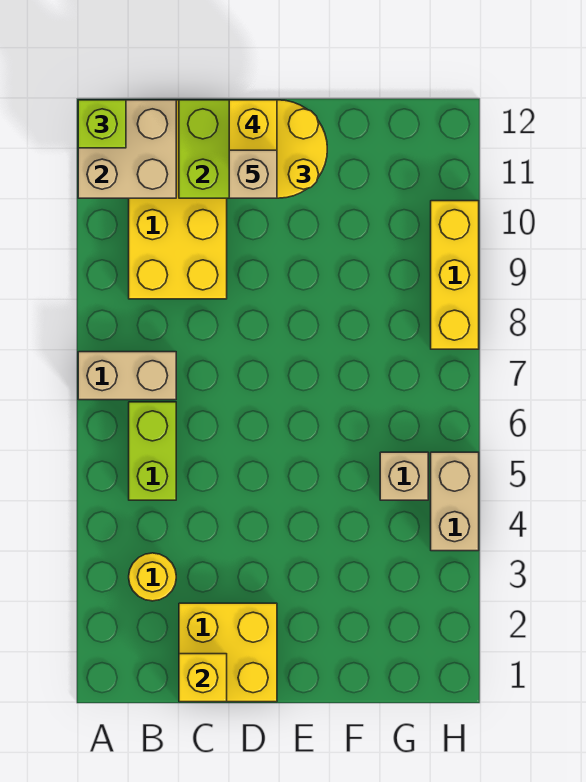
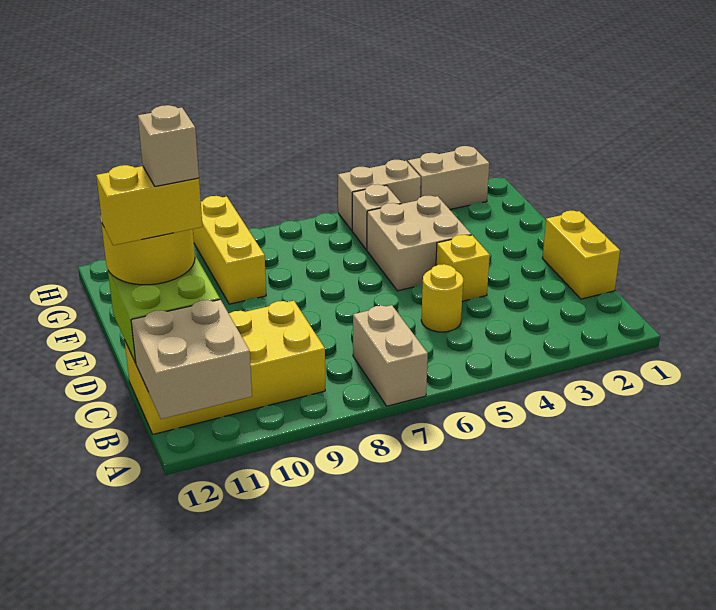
lime 1x1 brick [78,100,126,148] -> none
yellow 1x1 round brick [129,553,176,601] -> yellow 1x1 round brick moved to [421,264,463,332]
lime 1x2 brick [129,402,176,500] -> none
yellow 2x2 brick [179,603,277,702] -> yellow 1x2 brick [542,211,620,299]
yellow 1x1 brick [179,654,227,702] -> yellow 1x1 brick moved to [436,235,490,301]
none -> tan 2x2 brick [367,196,471,291]
none -> tan 1x2 brick [408,146,489,209]
yellow 1x3 brick [431,201,479,349] -> yellow 1x3 brick turned to [193,196,266,304]

